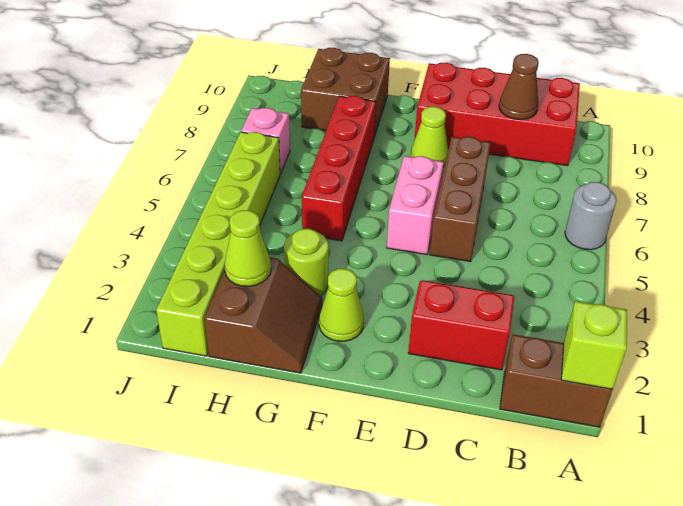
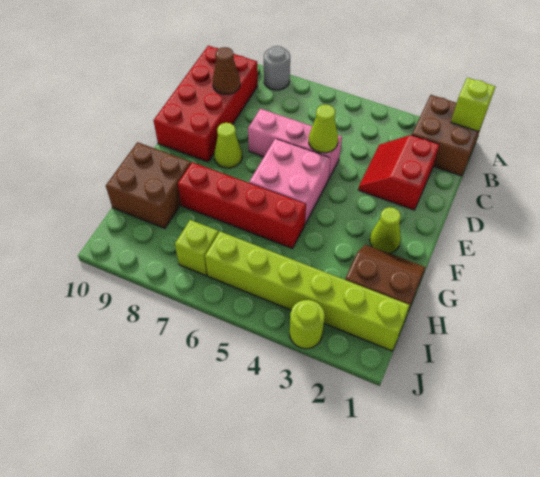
brown 1x2 brick [500,334,612,427] -> brown 2x2 brick [412,95,483,176]
grey 1x1 round brick [565,182,617,250] -> grey 1x1 round brick moved to [264,46,290,90]
brown 1x3 brick [430,137,491,262] -> pink 1x3 brick [248,109,342,179]
pink 1x2 brick [387,156,444,255] -> pink 2x2 brick [249,139,331,224]
lime 1x1 round brick [284,229,329,296] -> lime 1x1 round brick moved to [290,300,325,349]
lime 1x1 cone [224,210,271,286] -> lime 1x1 cone moved to [309,105,338,153]
pink 1x1 brick [241,108,290,174] -> lime 1x1 brick [175,220,218,276]

